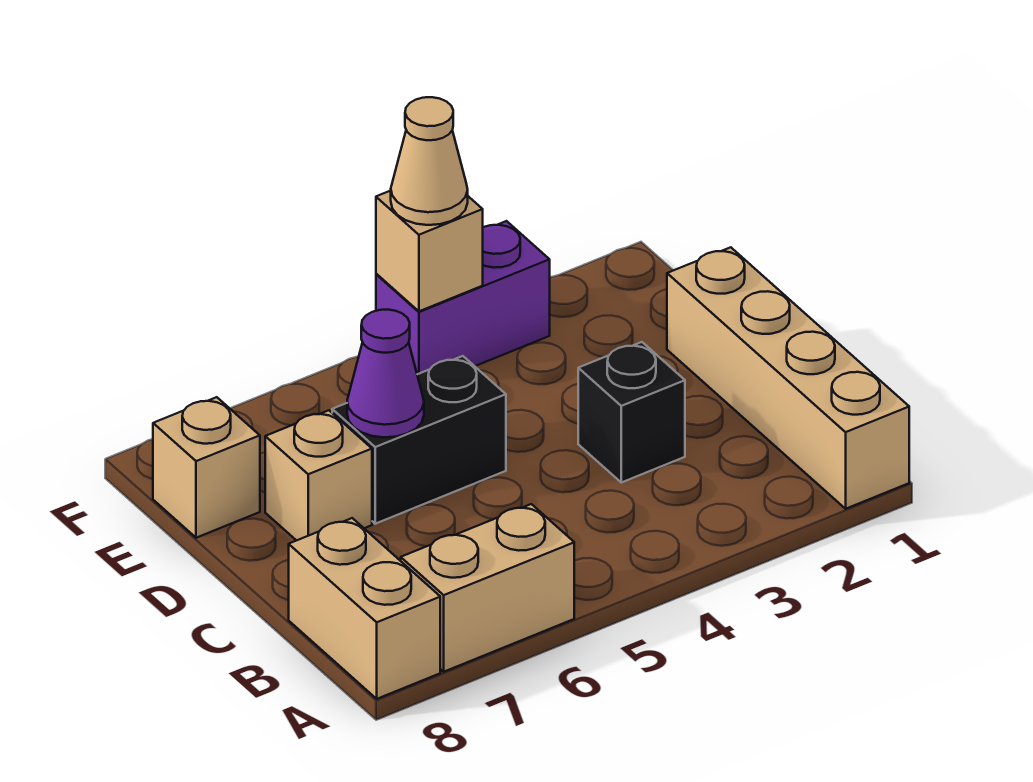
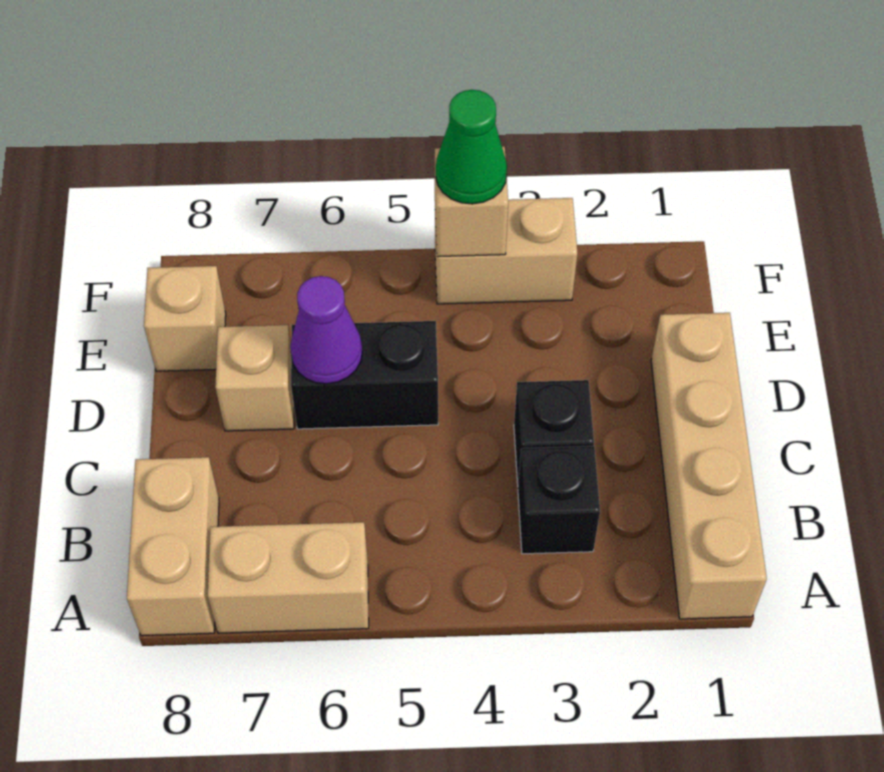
none -> black 1x1 brick [518,446,600,554]
purple 1x2 brick [376,221,550,374] -> tan 1x2 brick [435,198,577,304]
tan 1x1 cone [391,97,468,225] -> green 1x1 cone [436,90,507,204]

